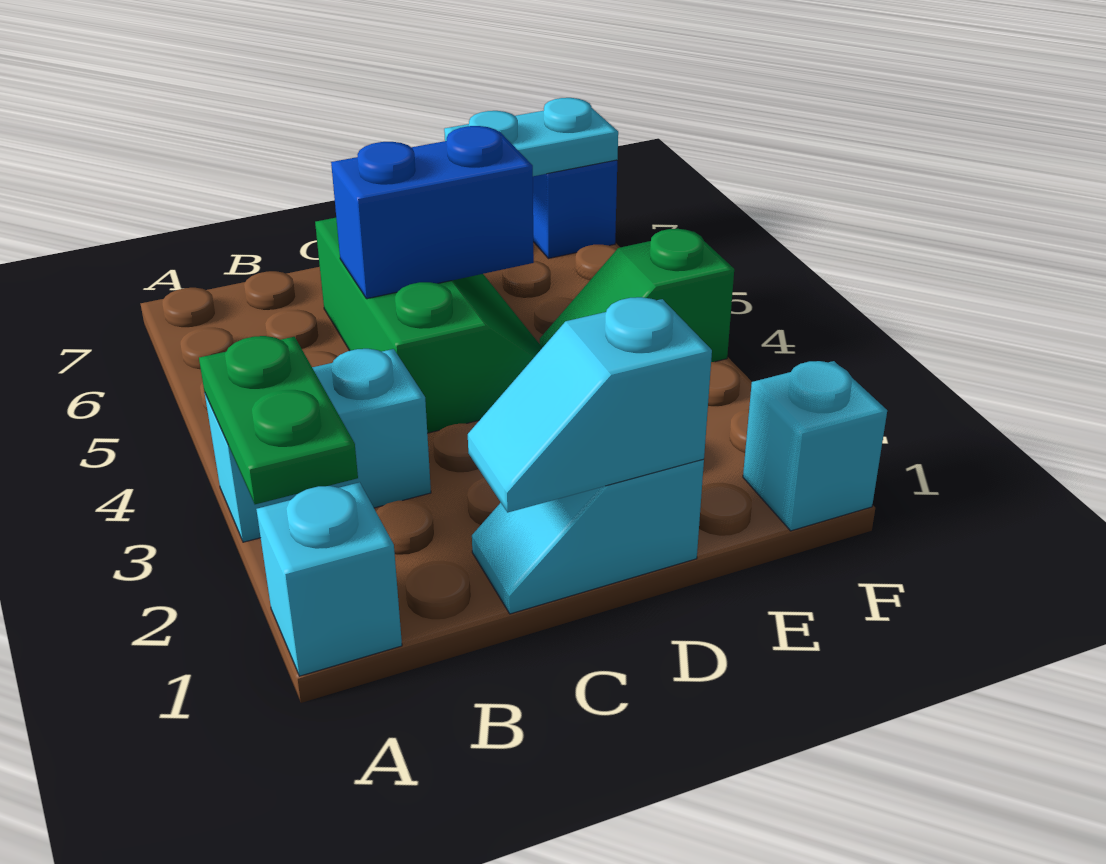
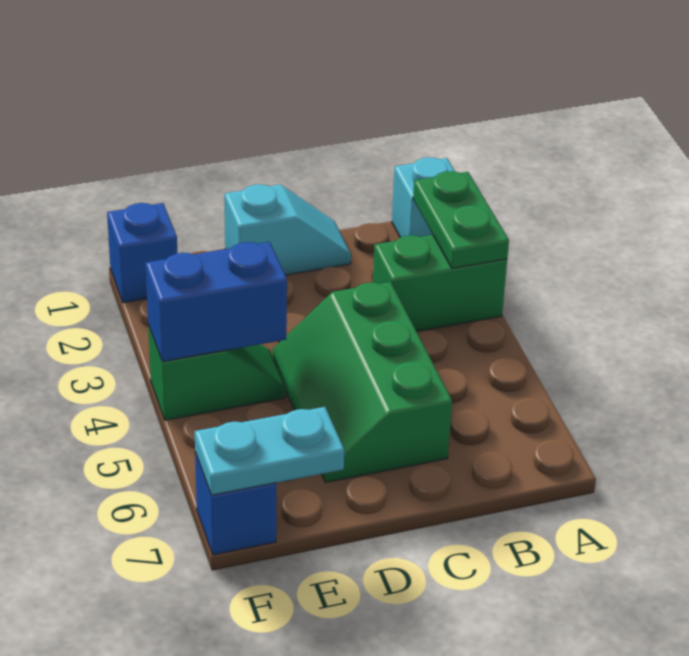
cyan 1x2 brick [205,349,431,542] -> green 1x2 brick [373,235,507,332]
cyan 1x2 slope [468,297,712,513] -> none
blue 1x2 brick [331,126,534,299] -> blue 1x2 brick moved to [145,242,287,362]
cyan 1x1 brick [743,361,887,531] -> blue 1x1 brick [107,203,177,303]

